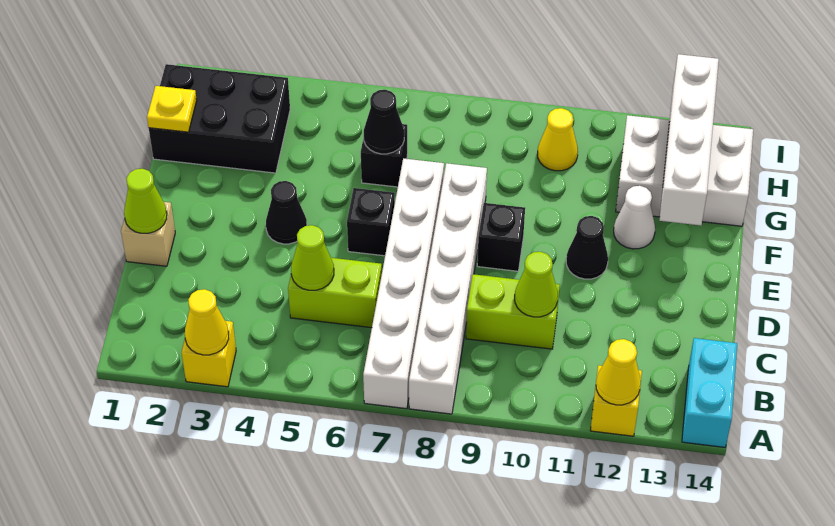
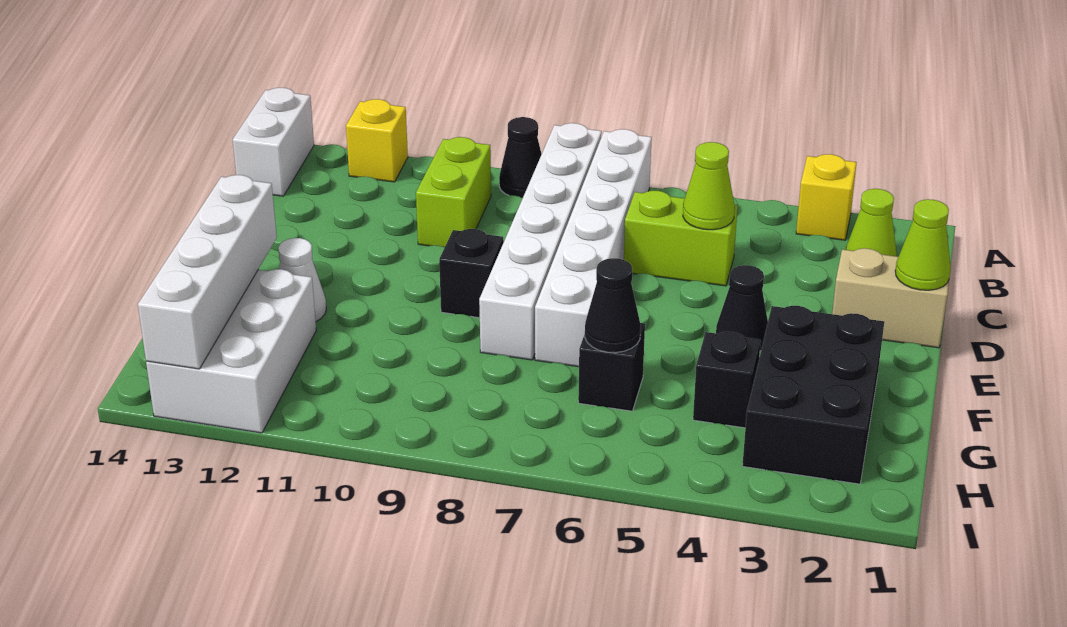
yellow 1x1 cone [185,289,229,355] -> none
yellow 1x1 cone [596,339,641,405] -> none
cyan 1x2 brick [682,338,737,447] -> white 1x2 brick [233,88,314,196]
lime 1x2 brick [466,274,560,349] -> lime 1x2 brick turned to [416,137,491,247]
lime 1x1 cone [515,252,558,317] -> lime 1x1 cone moved to [846,189,897,256]
tan 1x1 brick [121,202,175,266] -> tan 1x2 brick [832,248,951,348]
black 1x1 brick [347,188,395,256] -> black 1x1 brick moved to [693,332,761,428]
black 1x1 cone [566,216,608,279] -> black 1x1 cone moved to [499,117,542,198]
black 2x3 brick [149,64,290,173] -> black 2x3 brick turned to [742,306,884,484]
yellow 1x1 plate [147,86,197,132] -> none
white 2x3 brick [616,115,753,226] -> white 2x3 brick turned to [146,269,316,433]
yellow 1x1 cone [538,108,578,171] -> none

